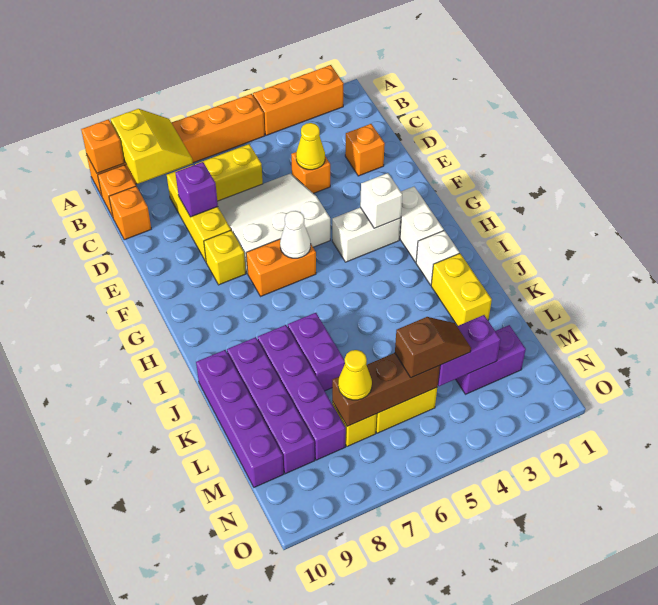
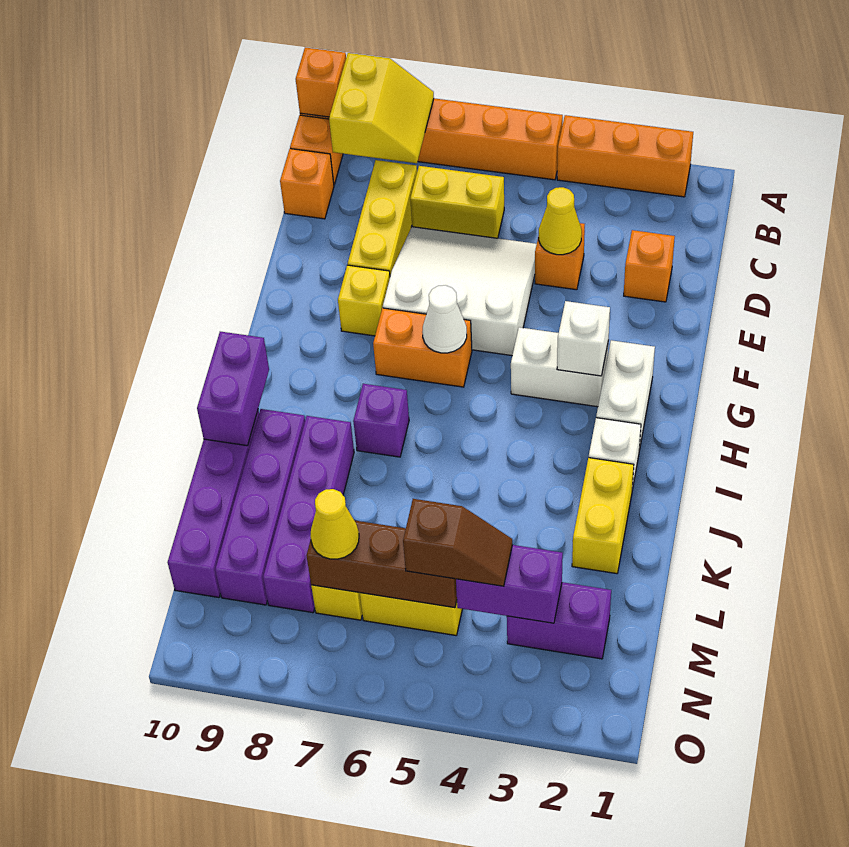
purple 1x1 brick [175,162,218,217] -> purple 1x1 brick moved to [353,384,409,457]
purple 1x2 brick [288,313,345,391] -> purple 1x2 brick moved to [197,332,269,446]

